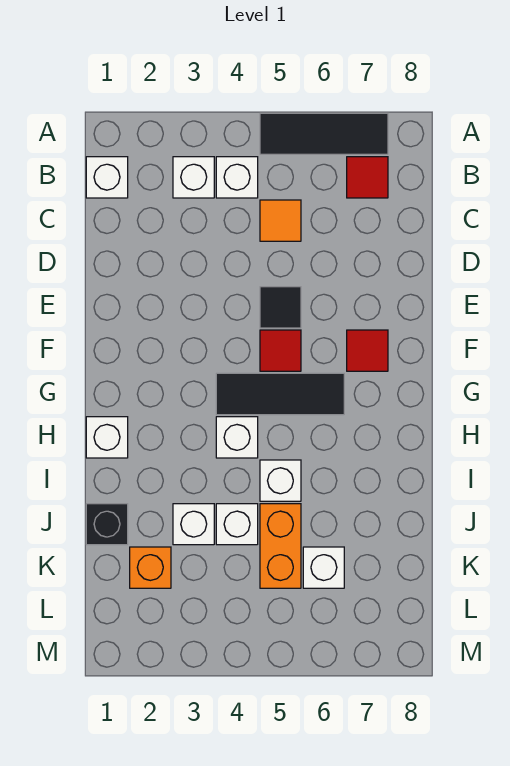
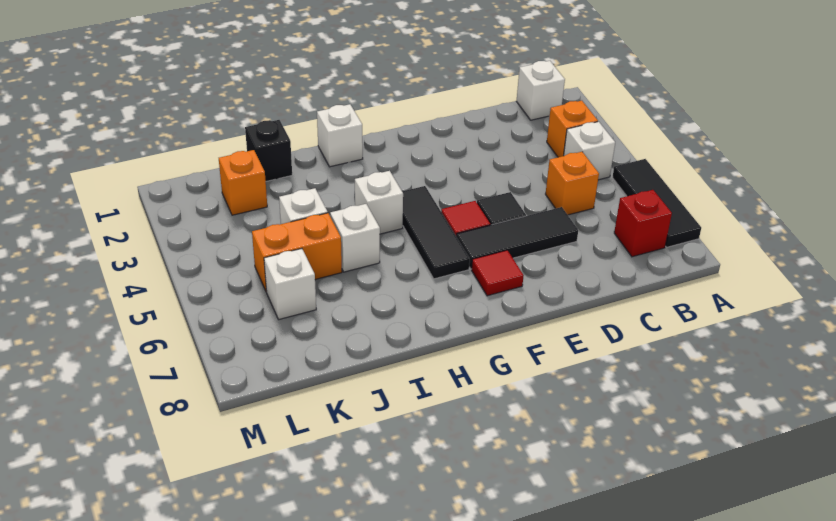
white 1x1 brick [173,157,214,198] -> orange 1x1 brick [547,101,598,157]
red 1x1 tile [347,157,388,198] -> red 1x1 brick [614,190,672,257]
orange 1x1 tile [260,200,301,241] -> orange 1x1 brick [546,152,599,215]
none -> black 1x3 tile [456,207,578,269]
white 1x1 brick [173,504,214,545] -> none

